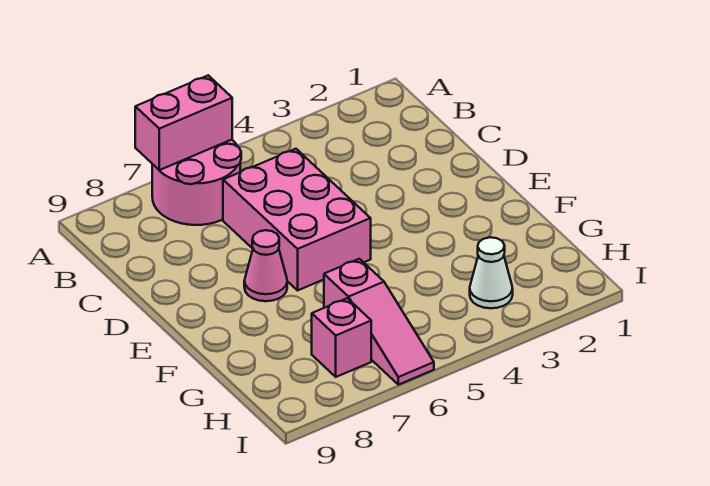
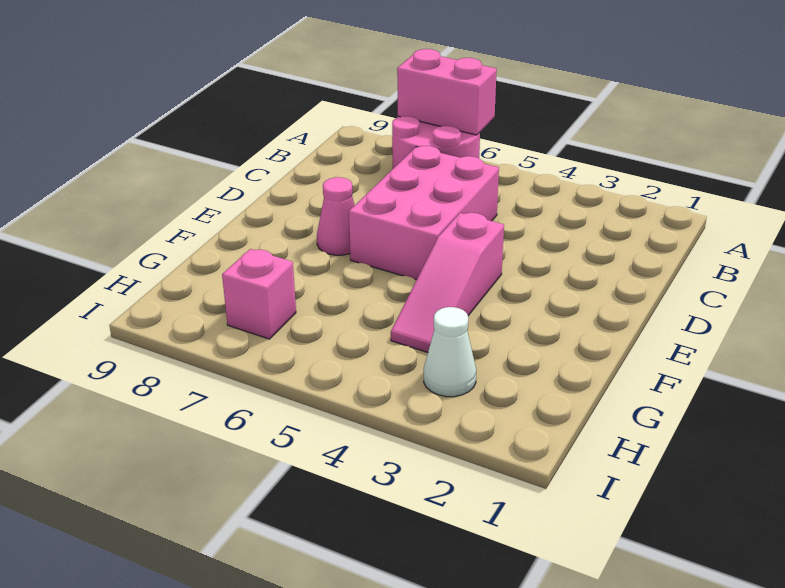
pink 1x3 slope [324,259,434,385] -> pink 1x3 slope moved to [391,213,504,352]

